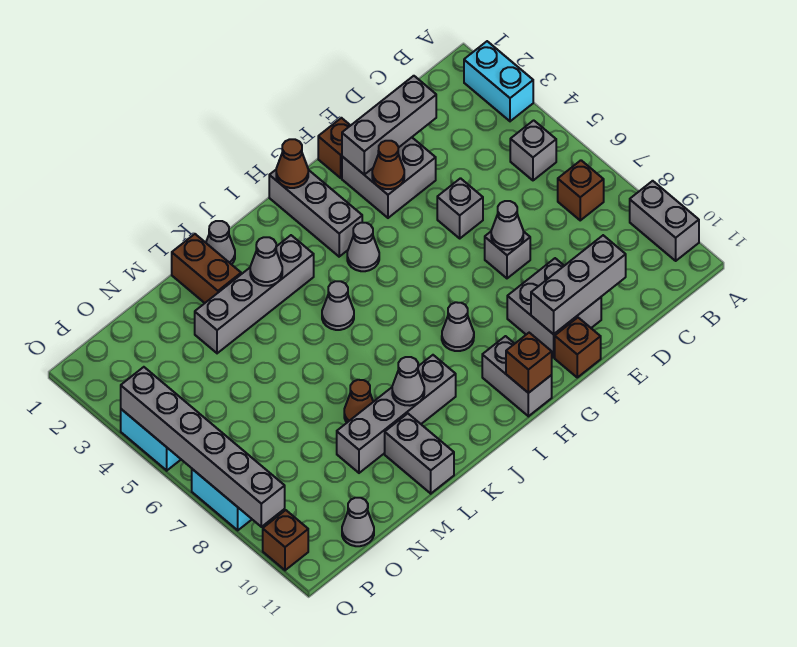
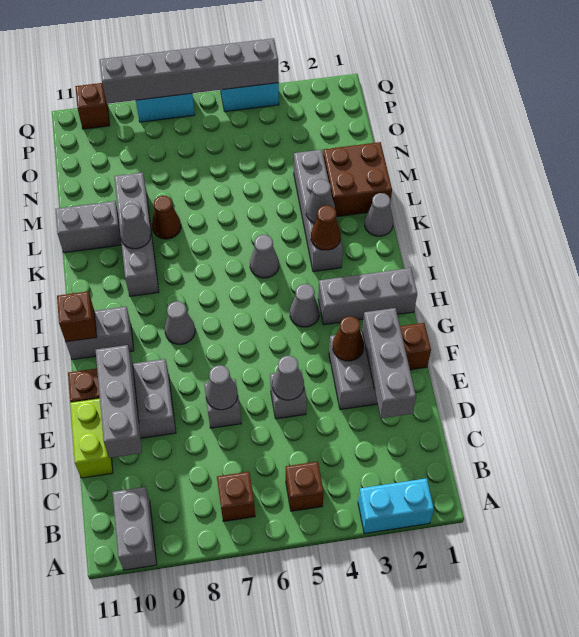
grey 1x2 brick [630,181,699,261] -> grey 1x2 brick turned to [112,487,157,570]
grey 1x1 brick [510,120,556,180] -> brown 1x1 brick [286,462,324,511]
none -> lime 1x2 brick [70,398,113,478]
brown 1x1 cone [276,139,308,188] -> brown 1x1 cone moved to [311,205,341,250]
brown 1x2 brick [172,234,241,303] -> brown 2x2 brick [323,142,392,217]
grey 1x1 cone [342,498,374,546] -> grey 1x1 cone moved to [272,356,304,400]

